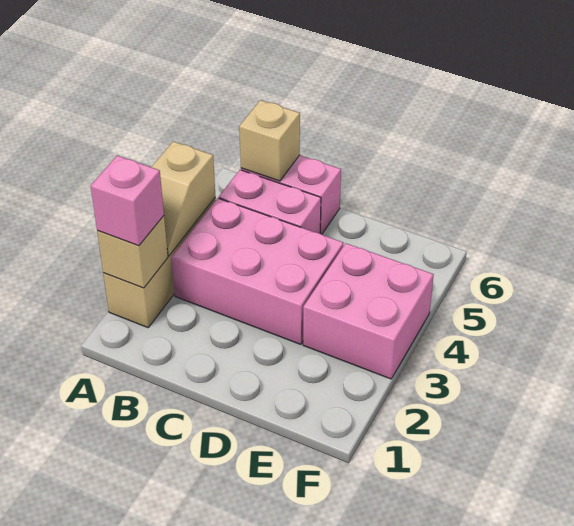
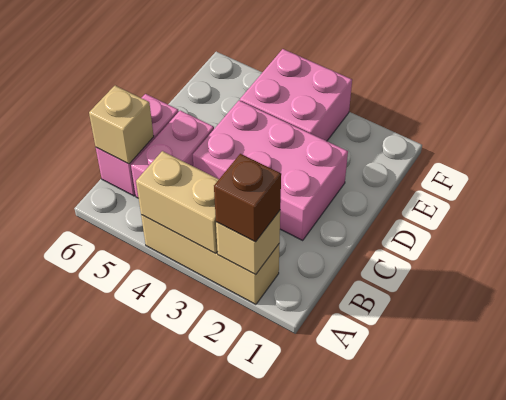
pink 1x1 brick [91,156,164,246] -> brown 1x1 brick [214,154,281,242]
tan 1x2 slope [152,141,216,256] -> tan 1x2 brick [136,151,219,253]
pink 2x3 brick [171,198,343,344] -> pink 2x3 brick turned to [193,100,348,240]

